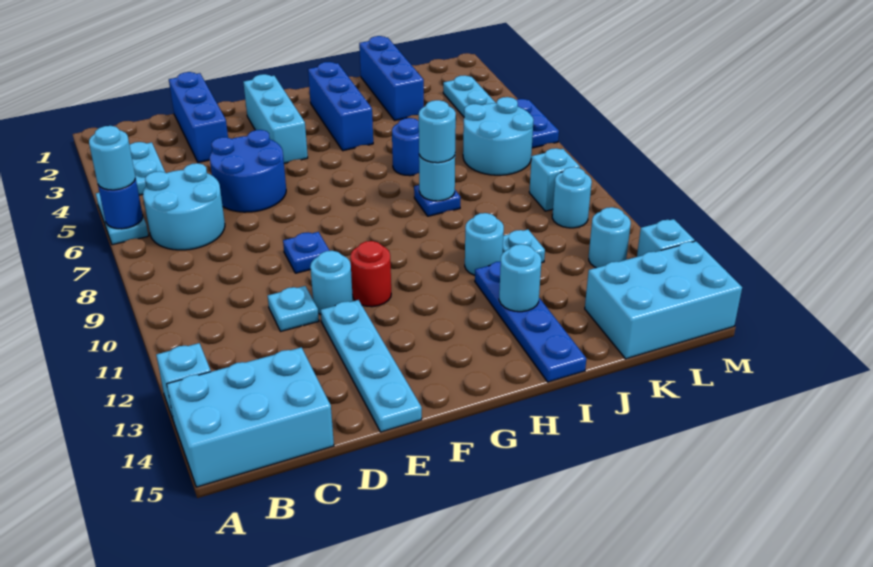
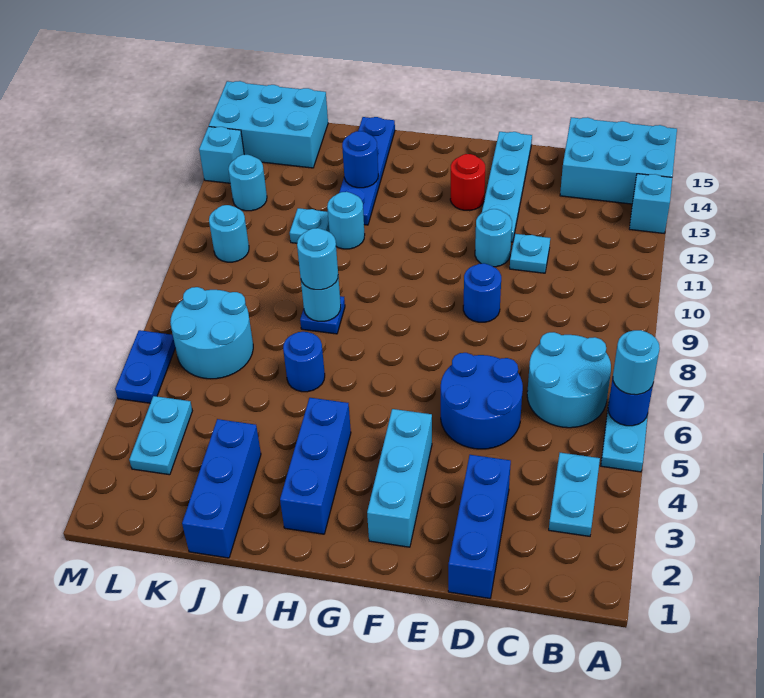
blue 1x1 plate [283,232,330,273] -> blue 1x1 round brick [463,263,501,322]
red 1x1 round brick [350,241,391,307] -> red 1x1 round brick moved to [450,154,485,211]
cyan 1x1 round brick [499,244,541,312] -> blue 1x1 round brick [342,131,378,188]
cyan 1x1 brick [529,148,580,211] -> none

